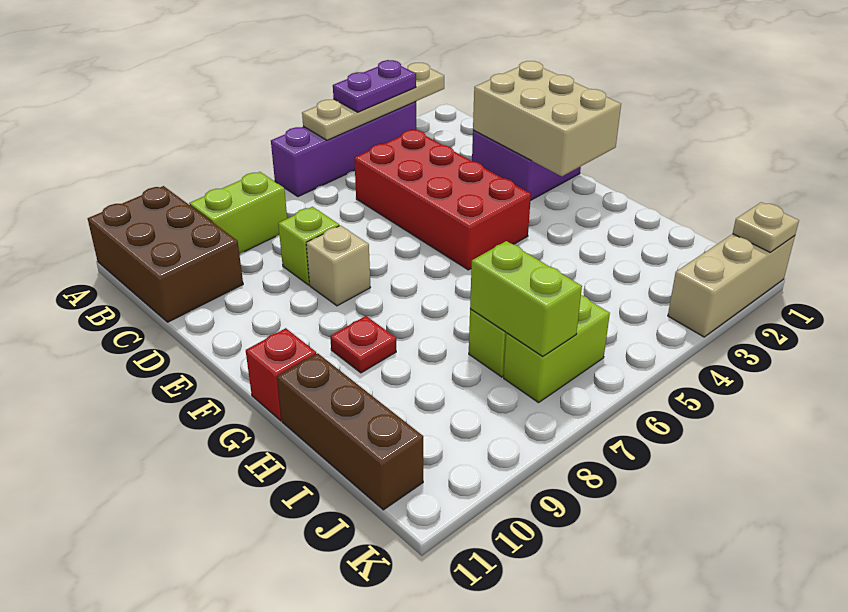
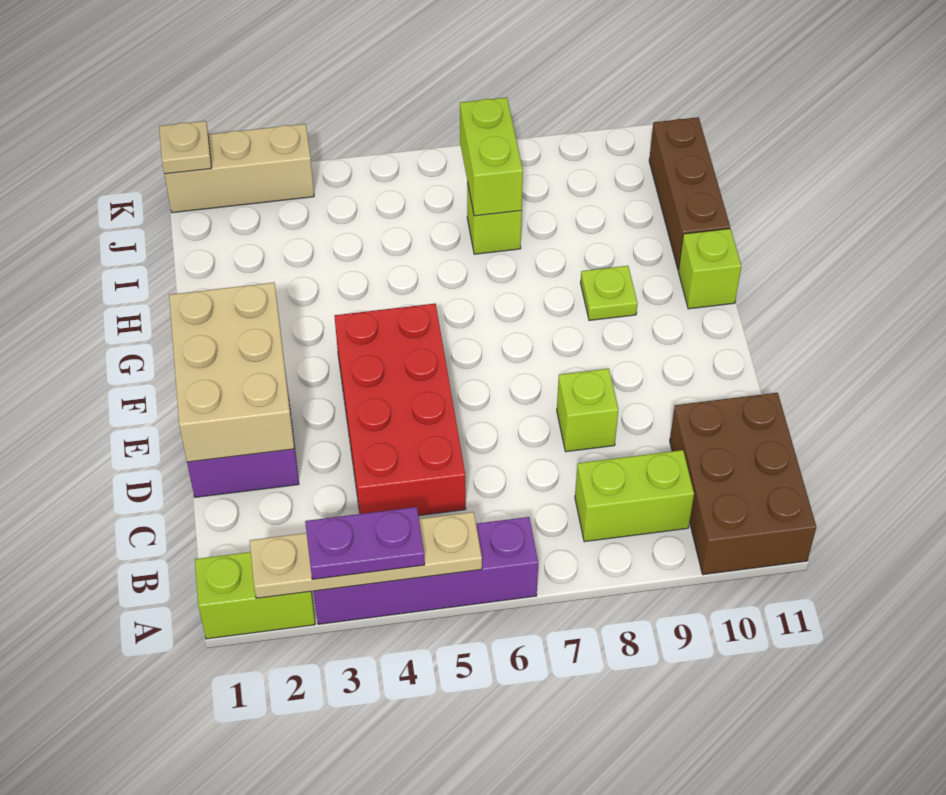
tan 1x1 brick [306,225,370,306] -> none
red 1x1 plate [330,316,396,373] -> lime 1x1 plate [581,266,638,321]
red 1x1 brick [246,328,316,421] -> lime 1x1 brick [678,229,741,309]
lime 1x2 brick [504,295,610,403] -> lime 1x2 brick moved to [195,552,315,639]

